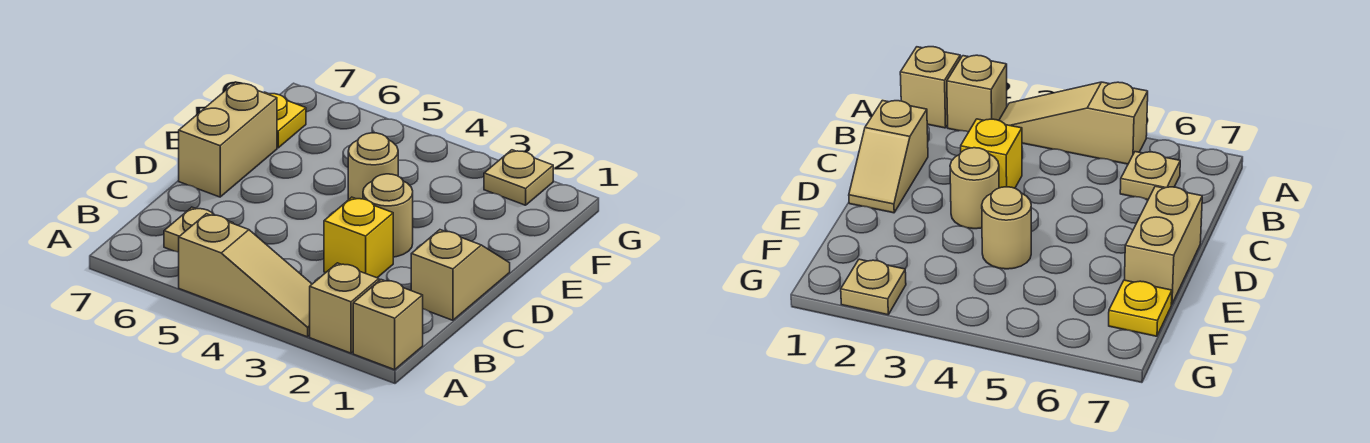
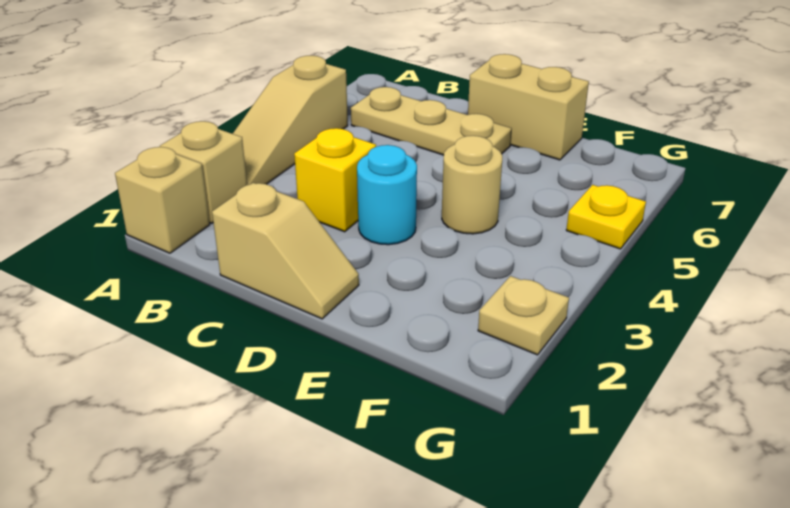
tan 1x1 plate [164,207,233,252] -> tan 1x3 plate [351,87,512,155]
tan 1x1 round brick [363,174,413,257] -> cyan 1x1 round brick [357,145,417,245]
yellow 1x1 plate [264,92,306,148] -> yellow 1x1 plate moved to [566,185,646,249]

